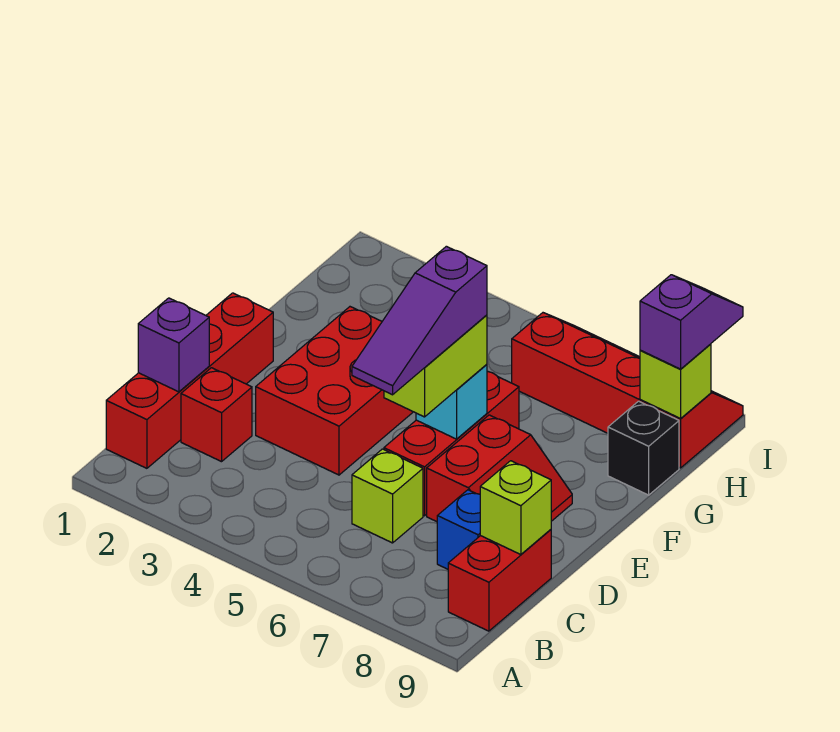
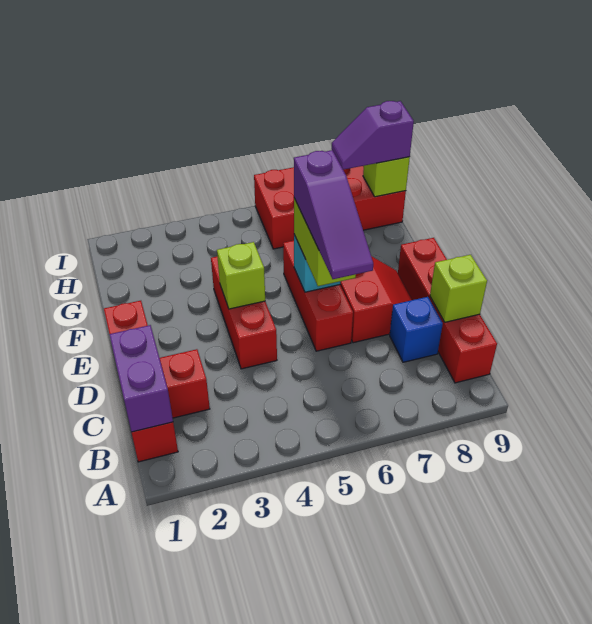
red 1x2 brick [448,530,551,631] -> red 1x4 brick [398,238,497,383]
purple 1x1 brick [138,298,209,392] -> purple 1x2 brick [109,325,173,432]
lime 1x1 brick [352,449,423,543] -> lime 1x1 brick moved to [217,242,265,309]
red 2x3 brick [256,307,413,475] -> red 1x3 brick [211,257,277,369]
black 1x1 brick [608,401,679,495] -> none
red 2x4 slope [512,313,743,468] -> red 2x4 brick [254,166,406,249]
purple 1x2 slope [640,275,743,369] -> purple 1x2 slope turned to [332,101,414,170]

